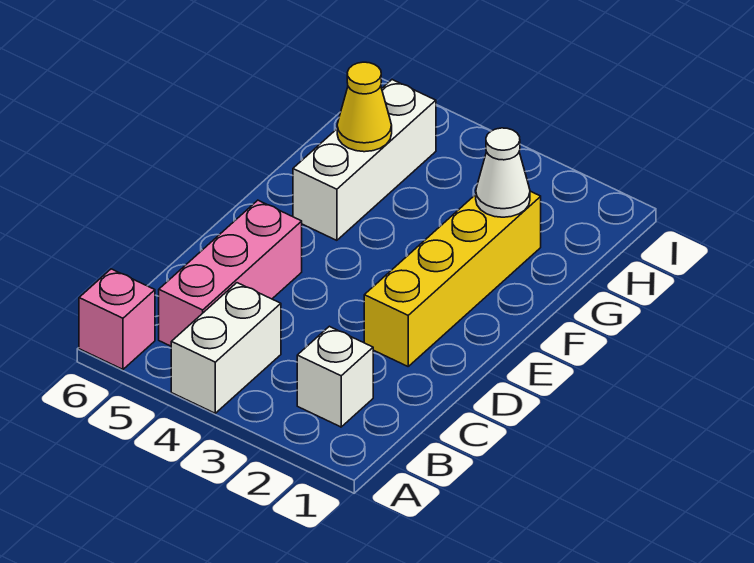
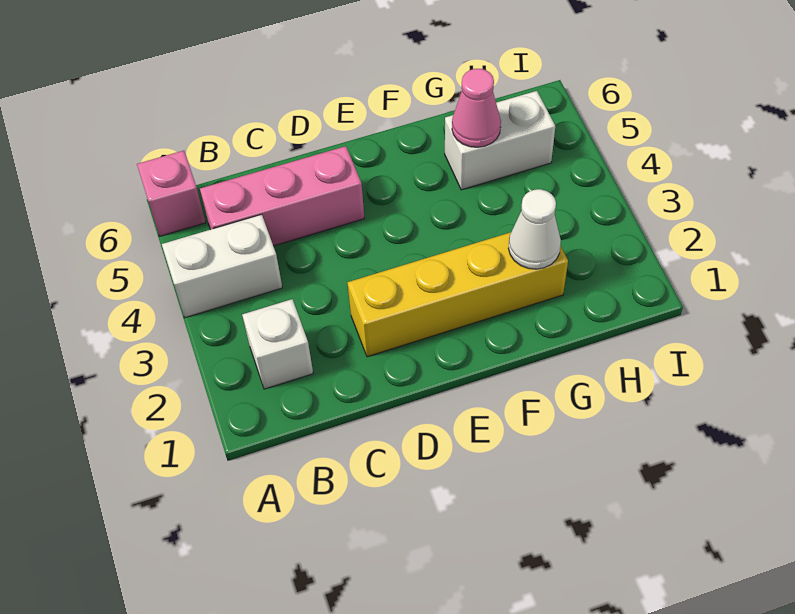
white 1x3 brick [293,80,436,240] -> white 1x2 brick [445,91,555,190]
yellow 1x1 cone [337,62,392,152] -> pink 1x1 cone [452,69,501,147]

